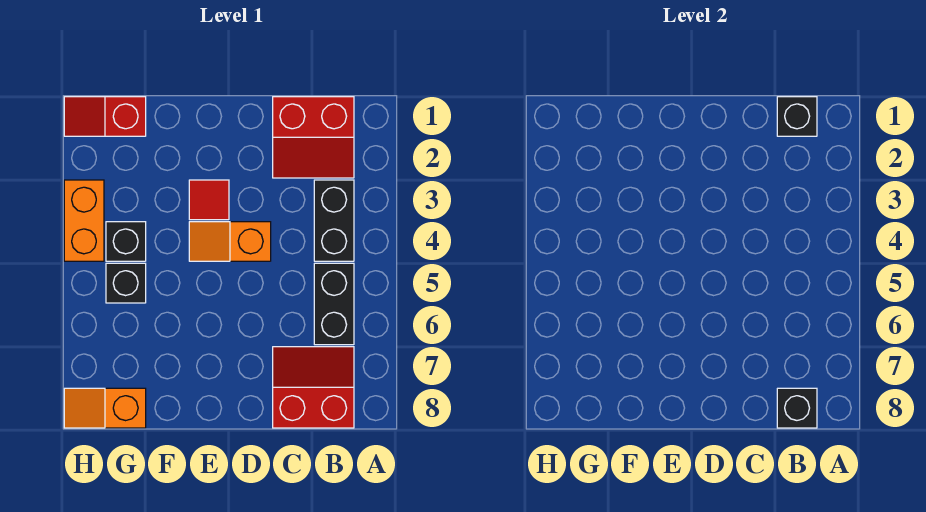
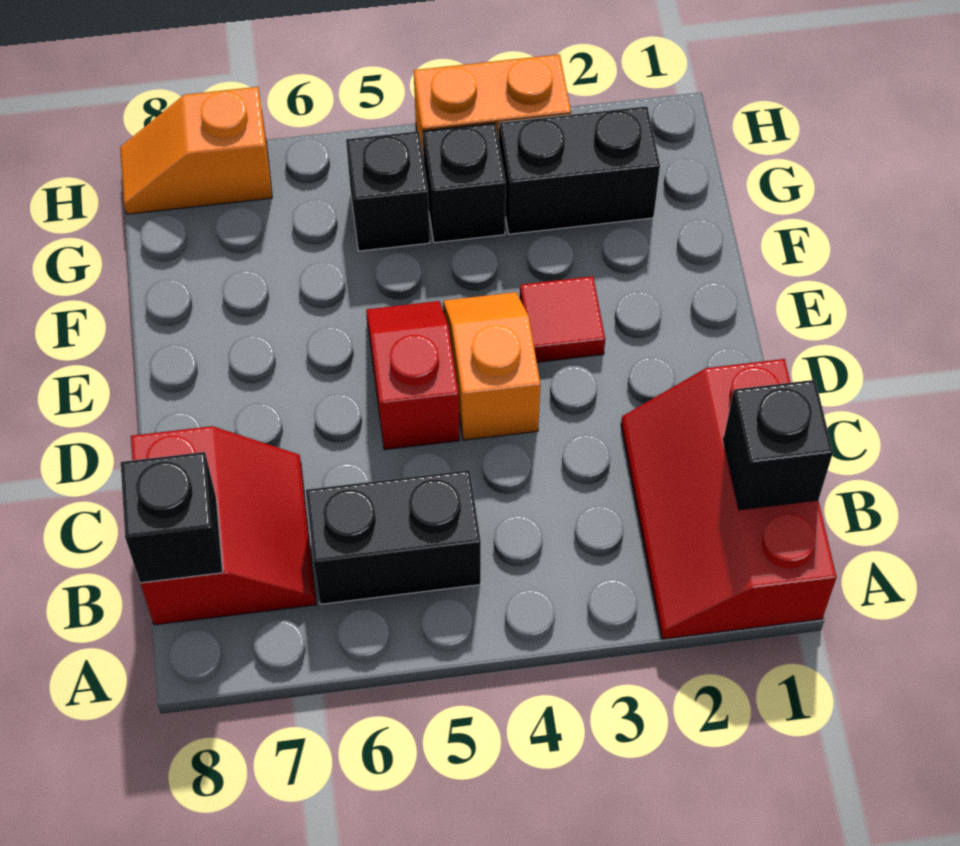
red 2x2 slope [273,97,354,178] -> red 2x3 slope [621,359,836,639]
black 1x2 brick [314,180,354,261] -> black 1x2 brick moved to [499,106,660,234]
red 1x2 slope [64,97,146,136] -> red 1x2 slope moved to [366,301,459,450]
orange 1x2 slope [64,388,146,428] -> orange 1x2 slope turned to [120,87,272,214]

